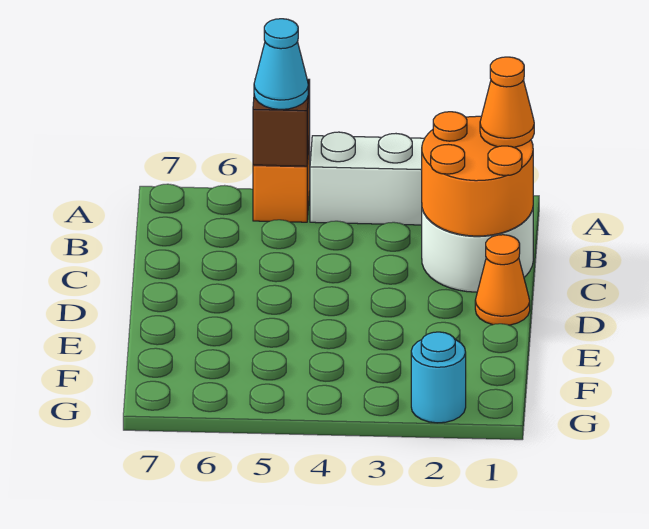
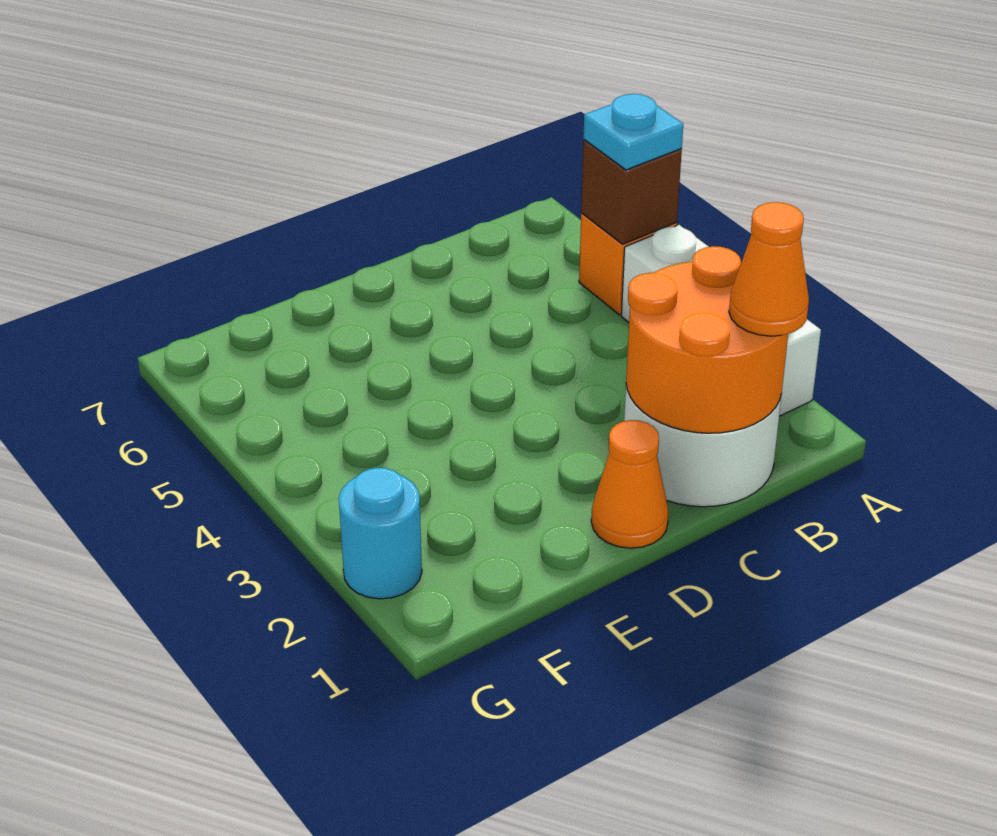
cyan 1x1 cone [254,19,308,110] -> cyan 1x1 plate [583,94,683,170]

